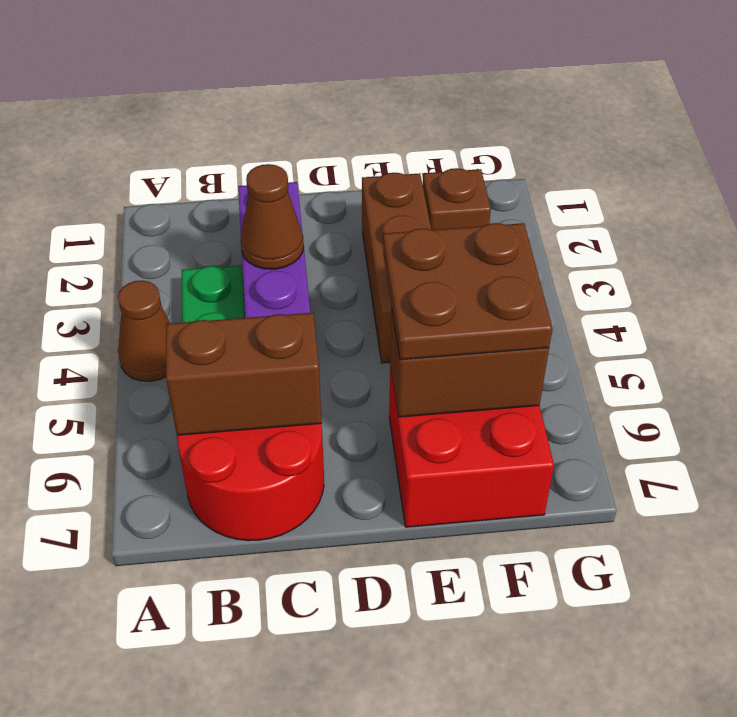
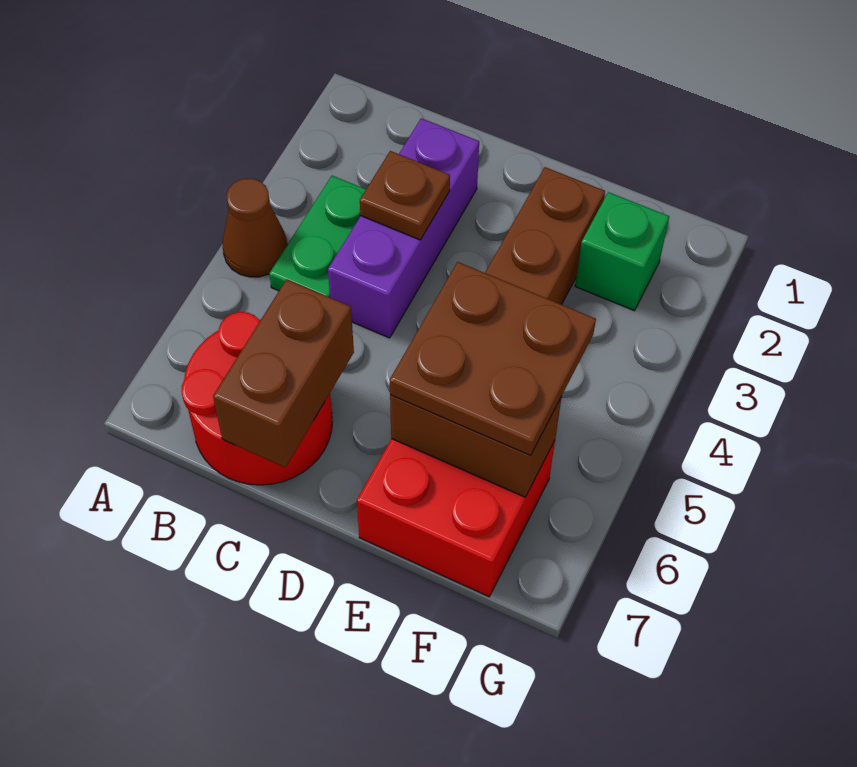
brown 1x2 brick [166,313,322,435] -> brown 1x2 brick turned to [213,279,354,467]
brown 1x1 cone [241,164,304,269] -> brown 1x1 plate [360,151,450,240]
brown 1x1 brick [423,168,491,230] -> green 1x1 brick [575,192,669,311]

